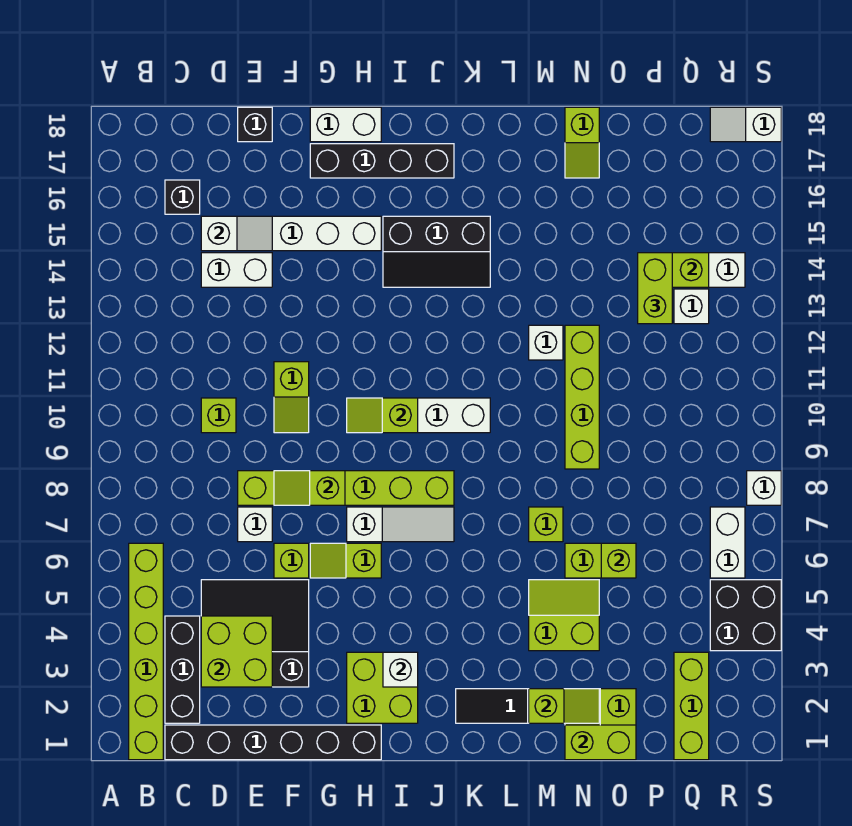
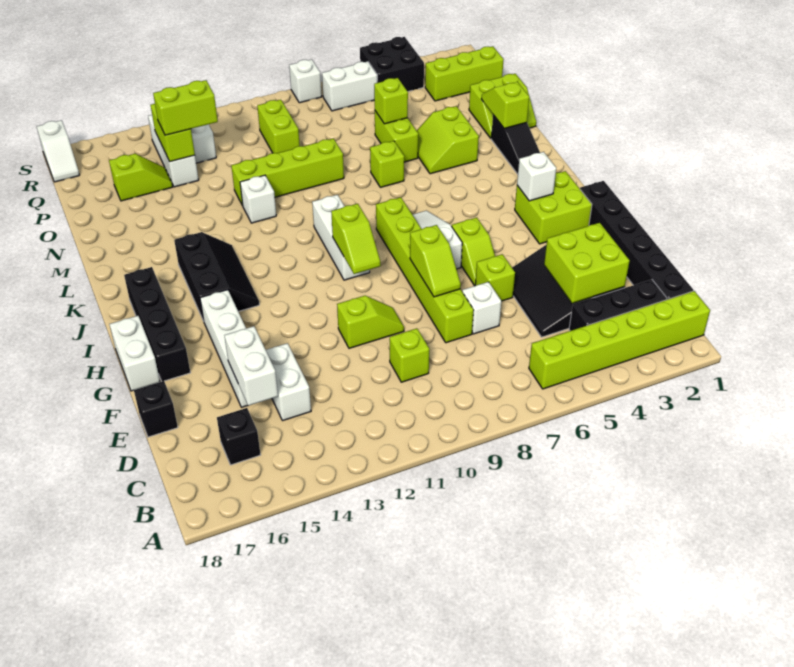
white 1x2 slope [201,216,272,251] -> white 1x2 brick [224,326,278,406]
lime 1x2 brick [565,725,636,760] -> lime 1x2 brick moved to [257,100,300,153]
lime 1x2 slope [565,107,599,178] -> lime 1x2 slope moved to [109,154,172,201]

